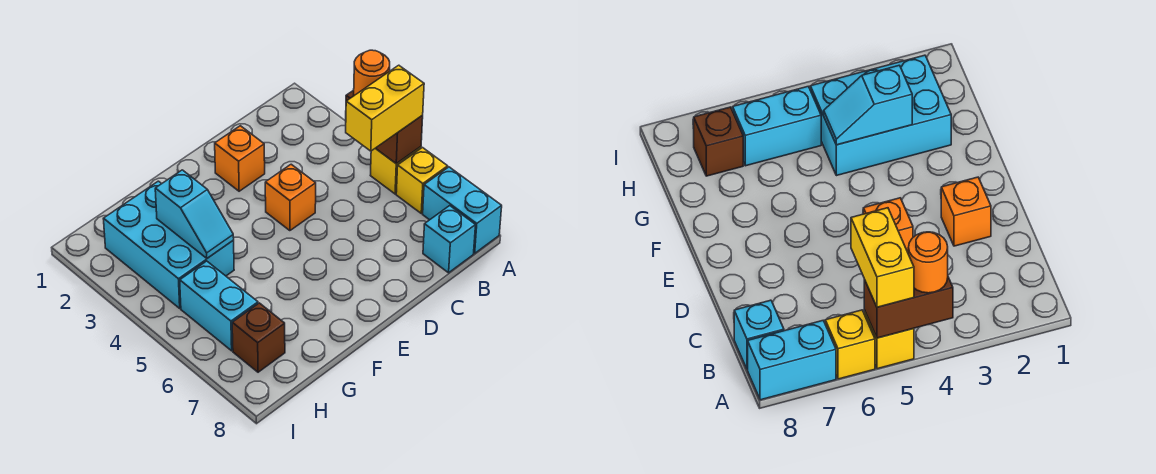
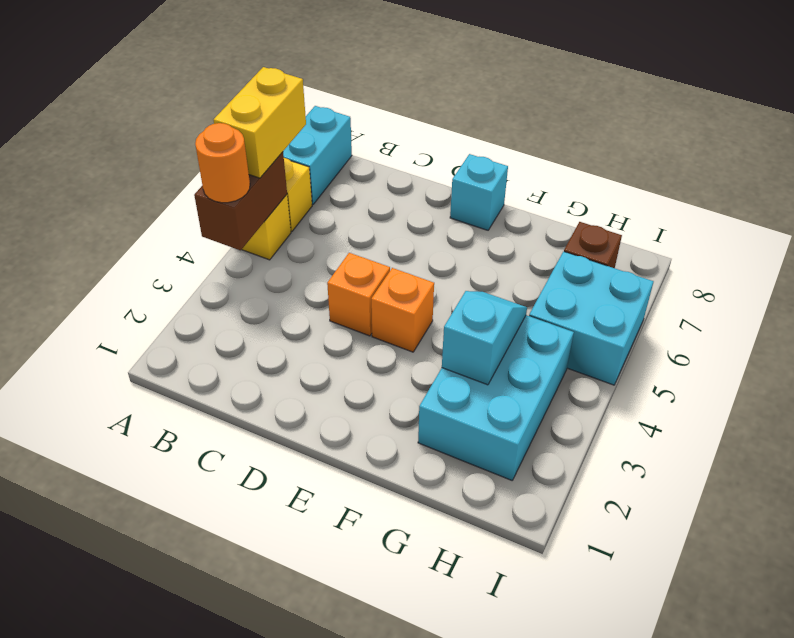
yellow 1x2 brick [346,65,424,151] -> yellow 1x2 brick turned to [214,67,306,178]
cyan 1x1 brick [423,206,476,273] -> cyan 1x1 brick moved to [450,154,508,230]
orange 1x1 brick [215,126,265,191] -> orange 1x1 brick moved to [371,268,434,352]
cyan 1x2 brick [180,261,258,351] -> cyan 2x2 brick [529,252,654,385]

